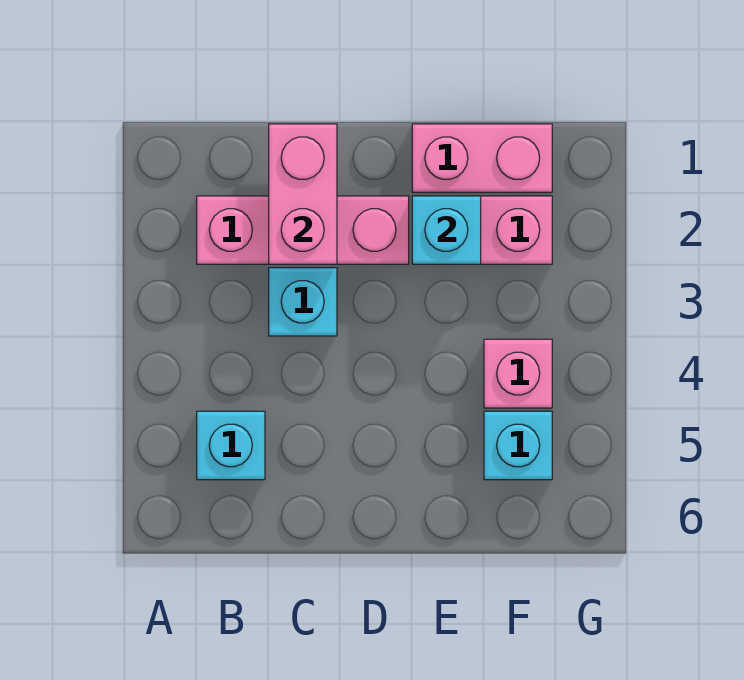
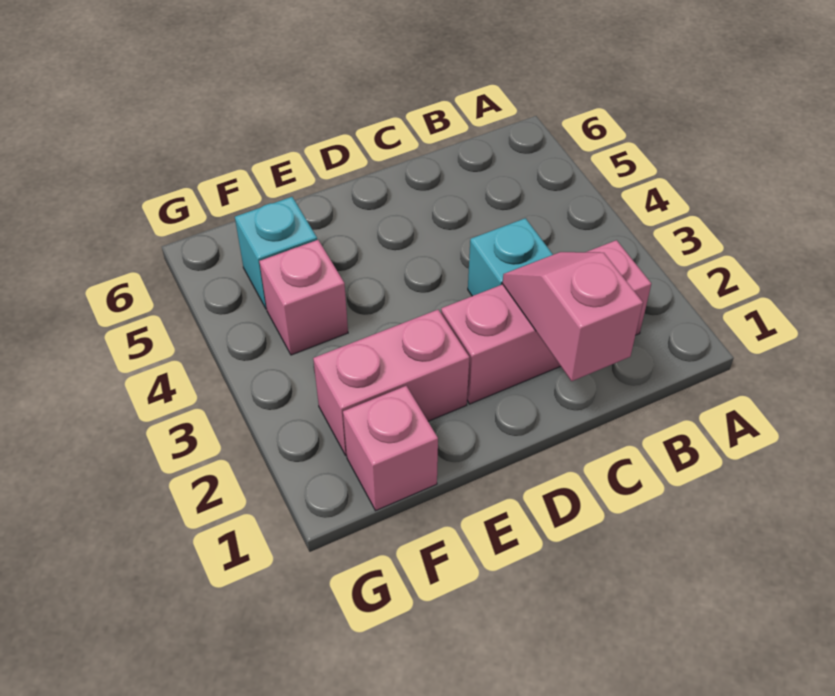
cyan 1x1 brick [197,411,265,480] -> none
pink 1x2 brick [269,124,337,264] -> pink 1x2 slope [503,252,643,381]
pink 1x2 brick [412,124,552,192] -> pink 1x1 brick [343,386,438,511]
cyan 1x1 brick [412,196,481,264] -> none

